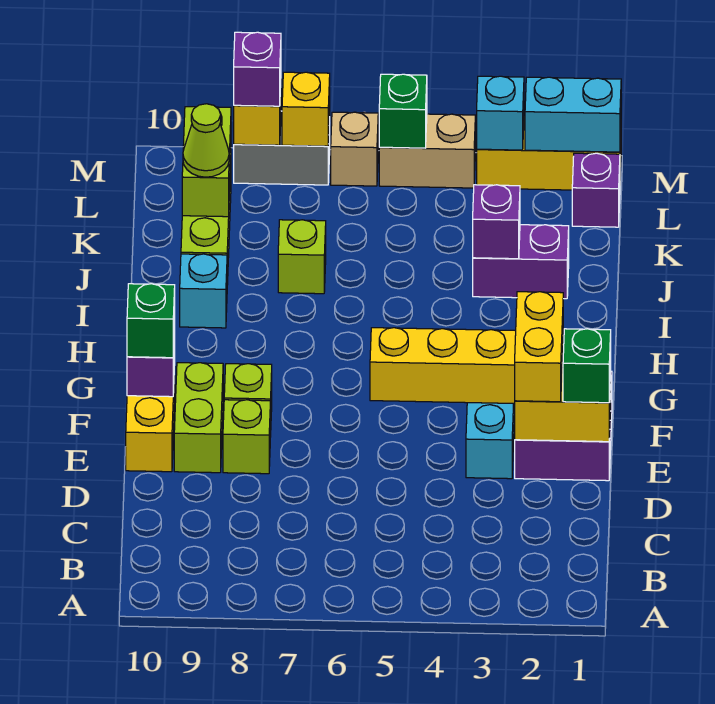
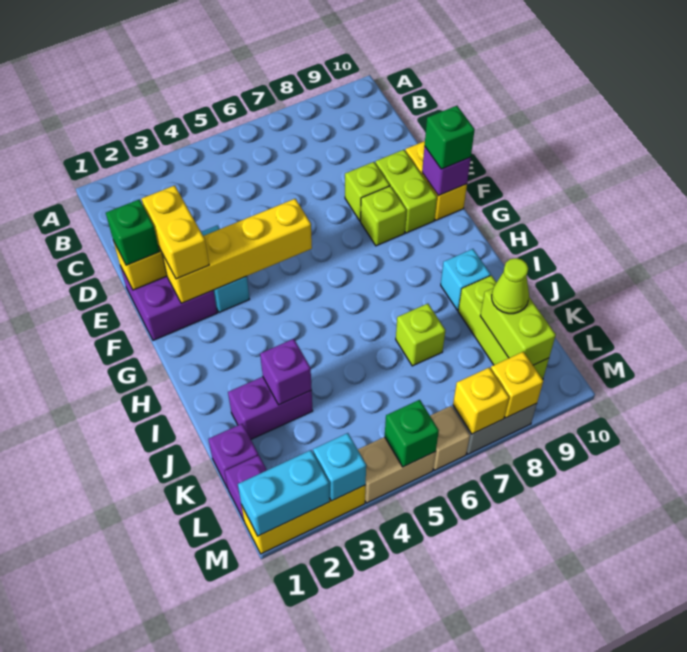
purple 1x1 brick [234,32,281,106] -> purple 1x1 brick moved to [208,424,258,488]

